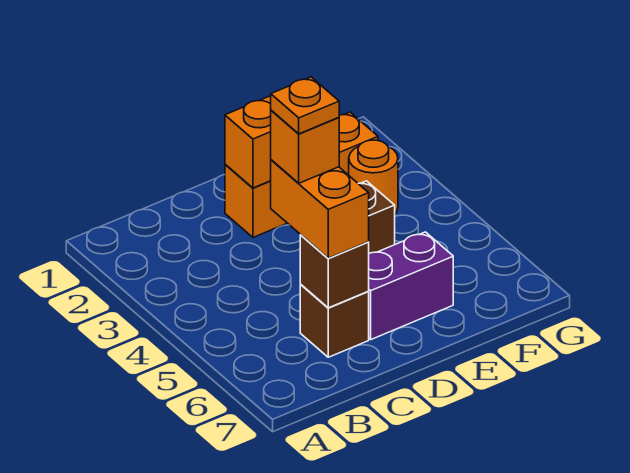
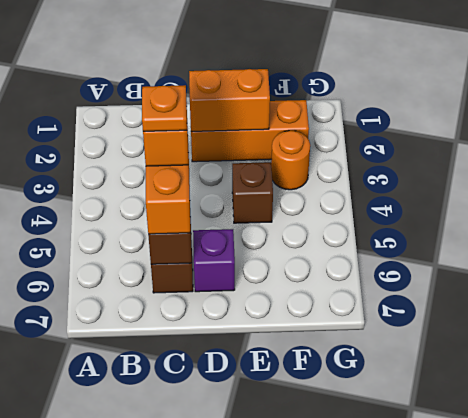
purple 1x2 brick [368,232,453,339] -> purple 1x1 brick [193,229,235,292]

